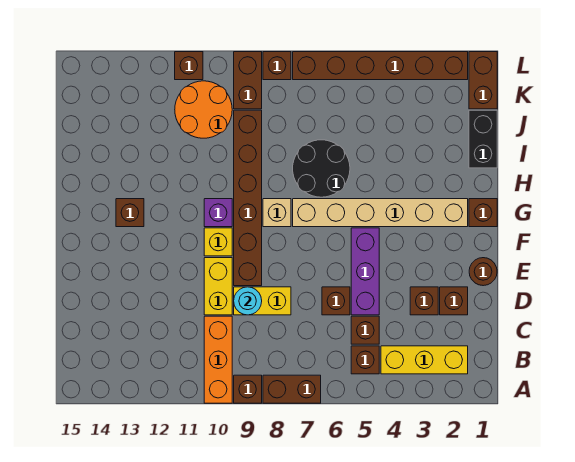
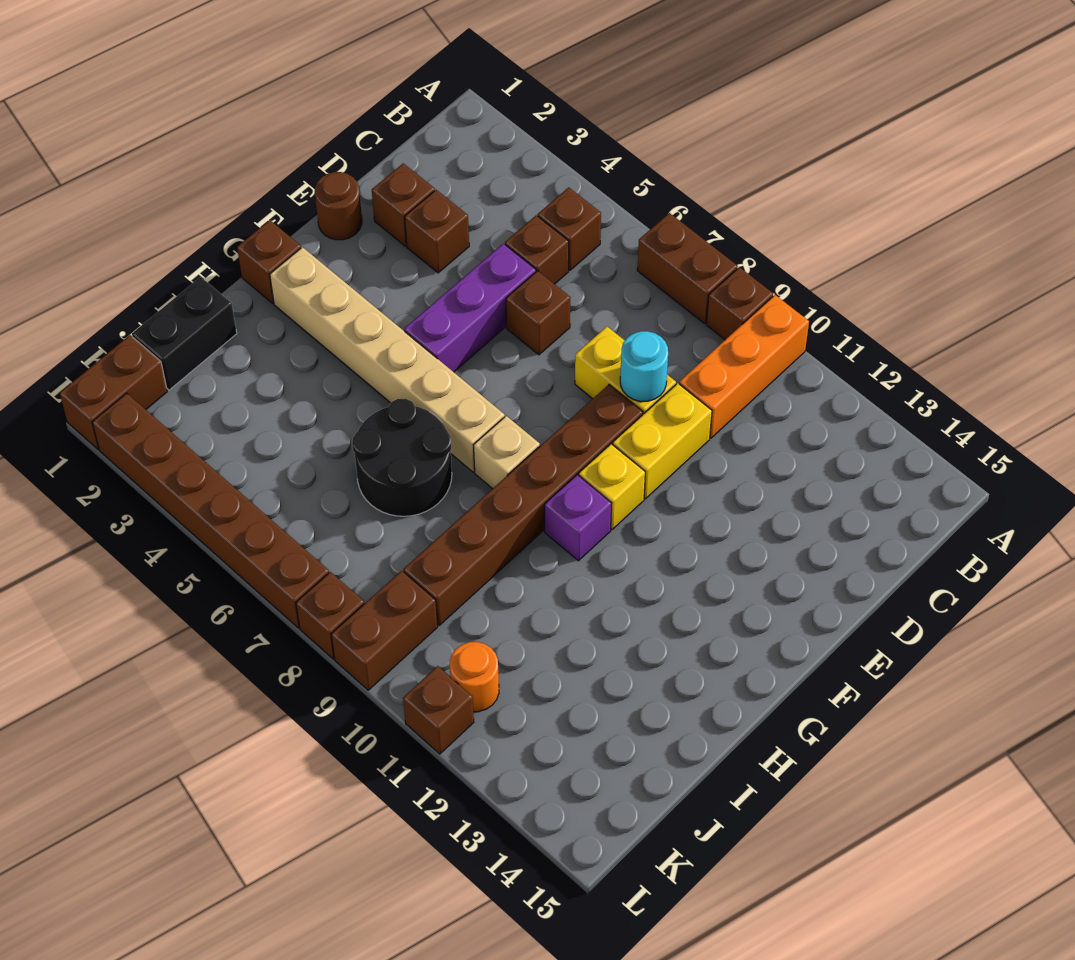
yellow 1x3 brick [381,346,468,374] -> none
brown 1x1 brick [116,199,144,227] -> none
orange 2x2 round brick [175,81,232,138] -> orange 1x1 round brick [450,642,499,712]

